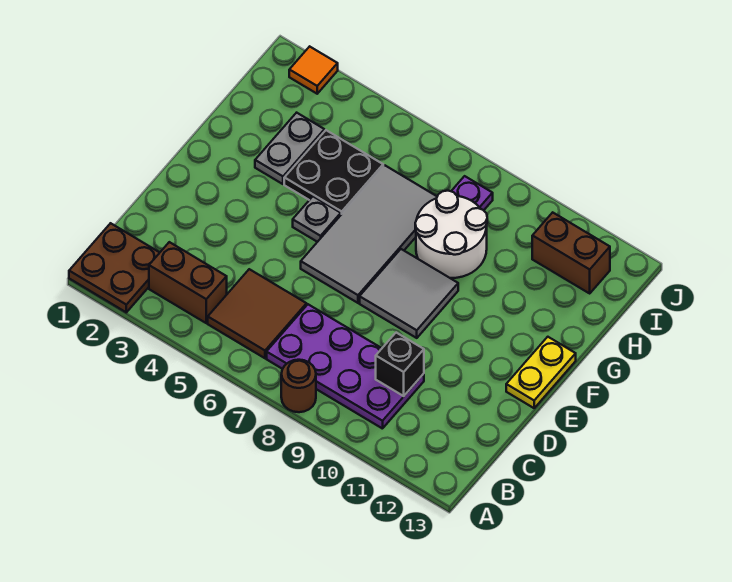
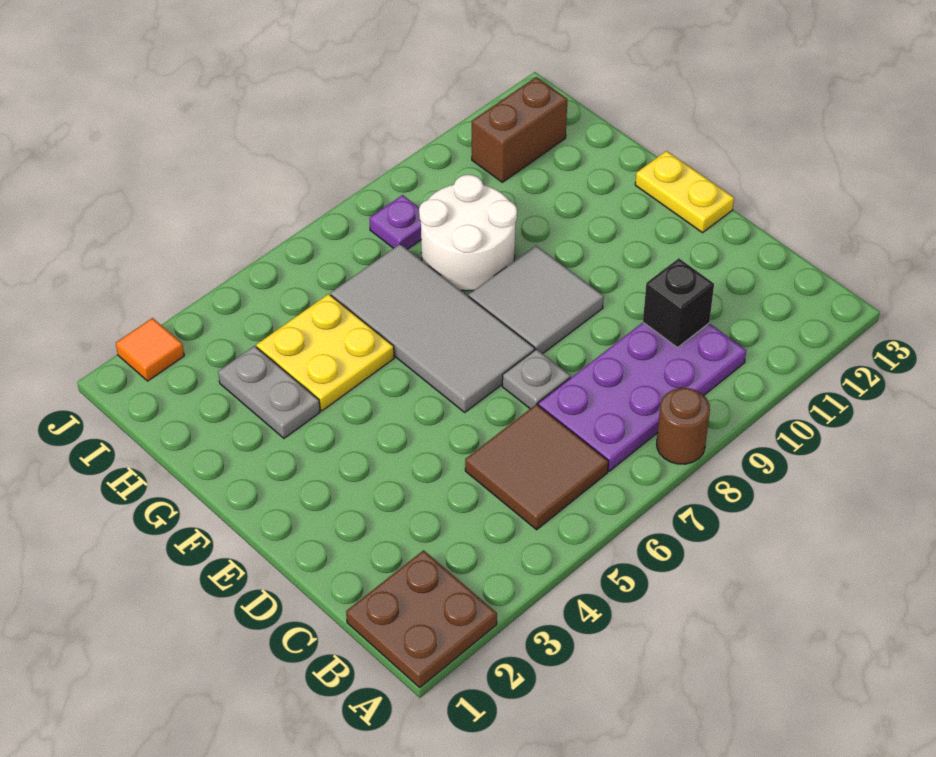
brown 1x2 brick [149,242,227,323] -> none
grey 1x1 plate [293,197,341,242] -> grey 1x1 plate moved to [502,349,570,409]
black 2x2 plate [284,130,383,214] -> yellow 2x2 plate [256,294,394,411]

